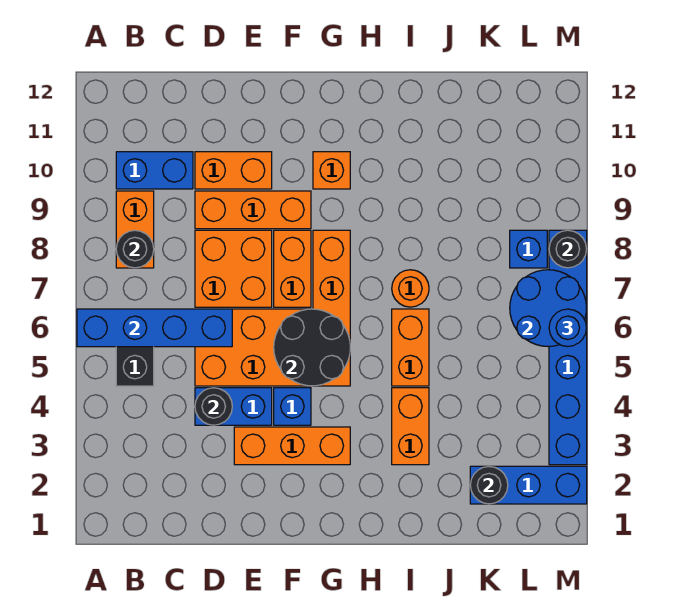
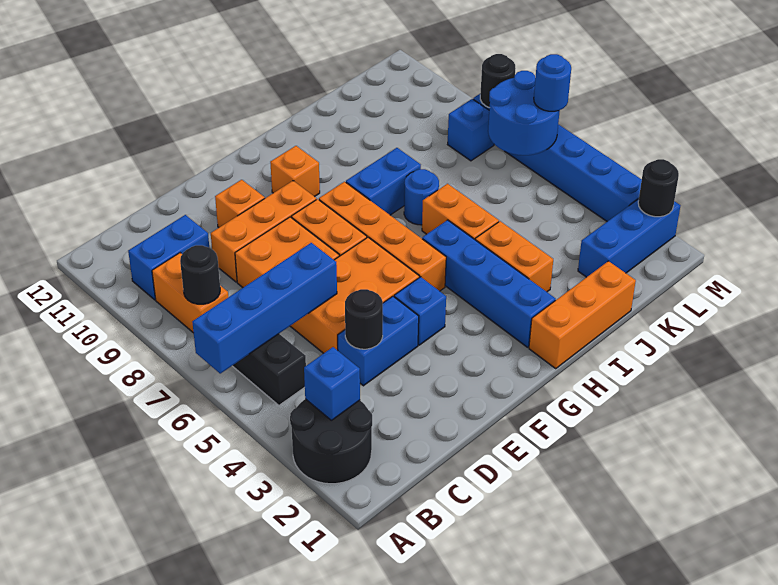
none -> blue 1x1 brick [304,347,360,420]
orange 1x2 brick [195,152,272,189] -> orange 1x1 brick [215,180,265,227]
orange 1x3 brick [234,427,350,465] -> orange 1x3 brick moved to [529,261,636,368]
black 2x2 round brick [274,309,350,386] -> black 2x2 round brick moved to [290,399,372,484]
none -> blue 1x4 brick [422,220,556,347]
none -> blue 1x2 brick [346,148,421,215]
orange 1x1 round brick [392,270,429,307] -> blue 1x1 round brick [404,169,439,225]
black 1x1 round brick [470,466,508,504] -> black 1x1 round brick moved to [638,159,679,217]

